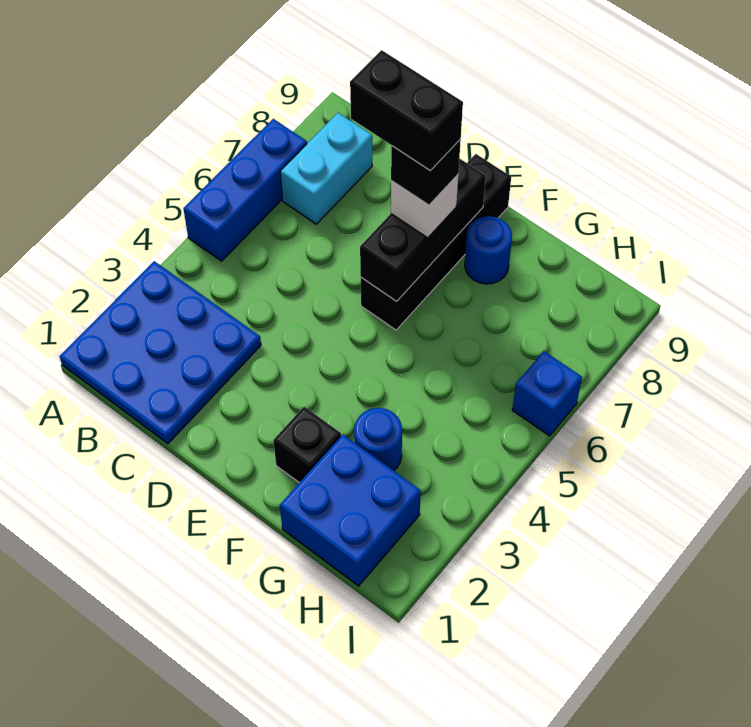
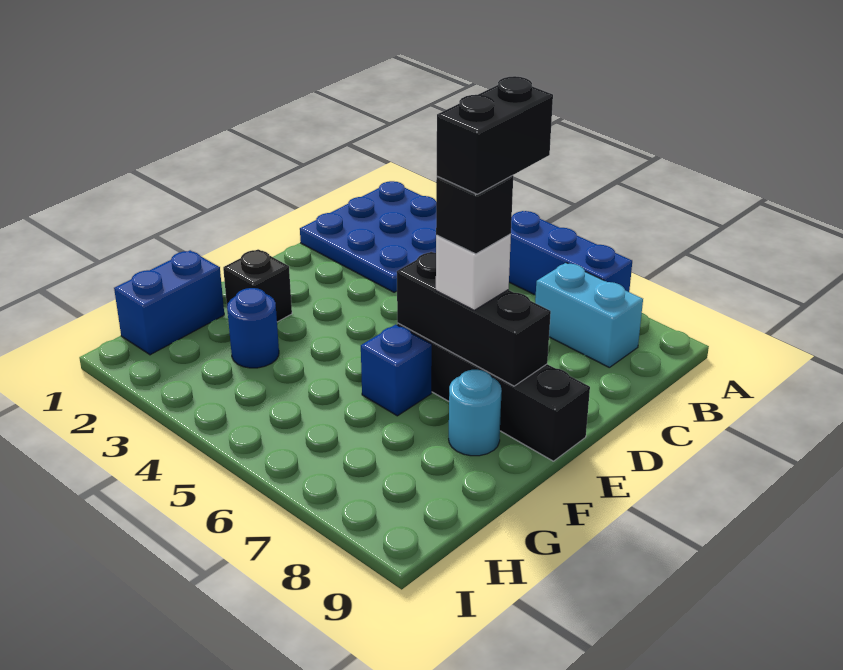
blue 1x1 round brick [465,216,512,284] -> cyan 1x1 round brick [449,370,502,456]
blue 2x2 brick [280,435,421,586] -> blue 1x2 brick [114,250,224,355]
blue 1x1 brick [512,351,582,436] -> blue 1x1 brick moved to [361,324,432,416]

